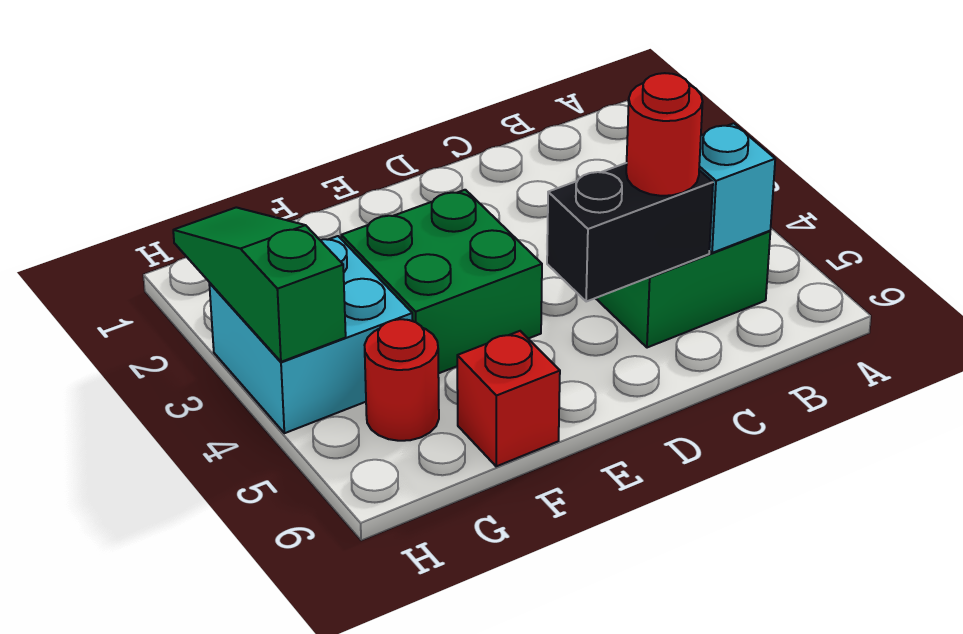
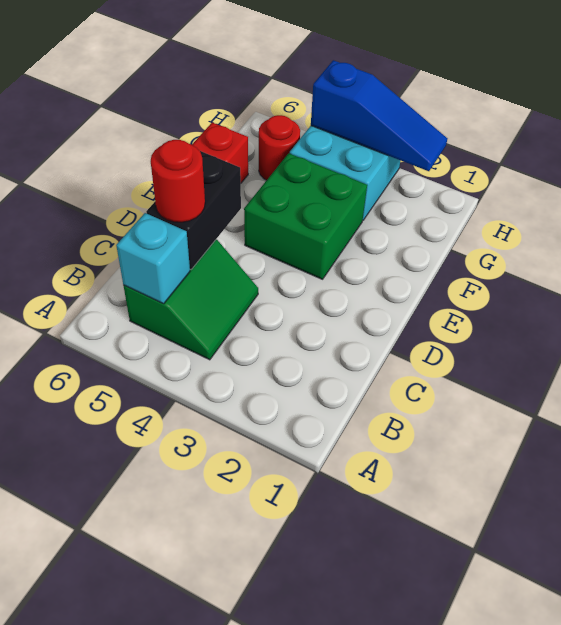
green 1x3 slope [173,207,346,362] -> blue 1x3 slope [311,60,448,171]

